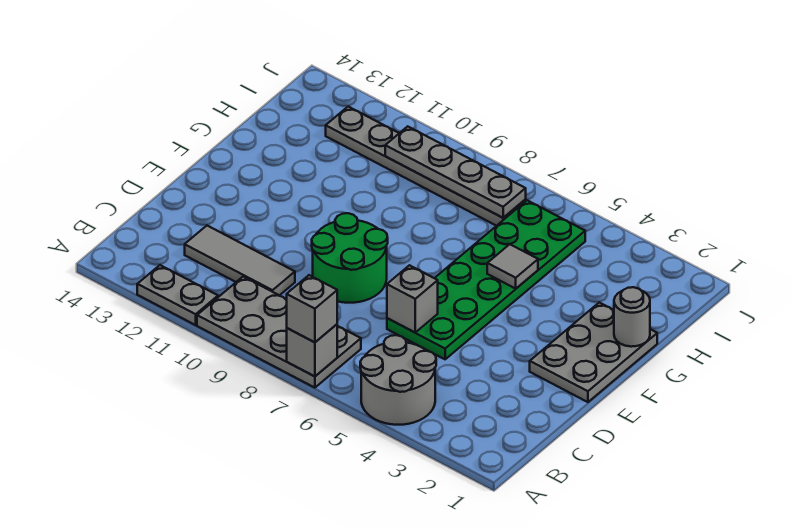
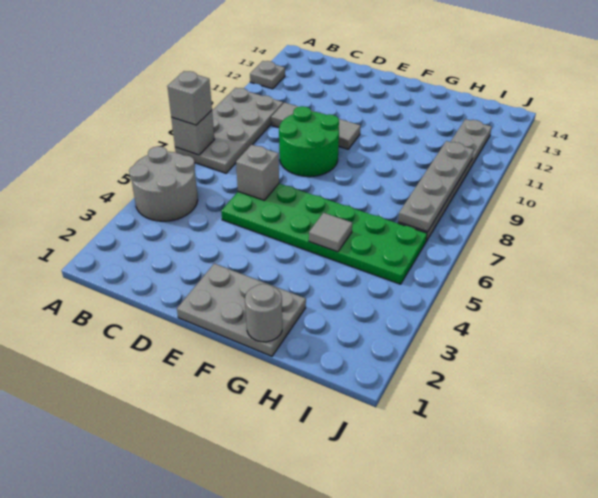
grey 1x2 plate [137,265,218,325] -> grey 1x1 plate [250,61,285,89]
grey 1x3 tile [185,226,295,295] -> grey 1x3 tile turned to [271,102,361,149]

